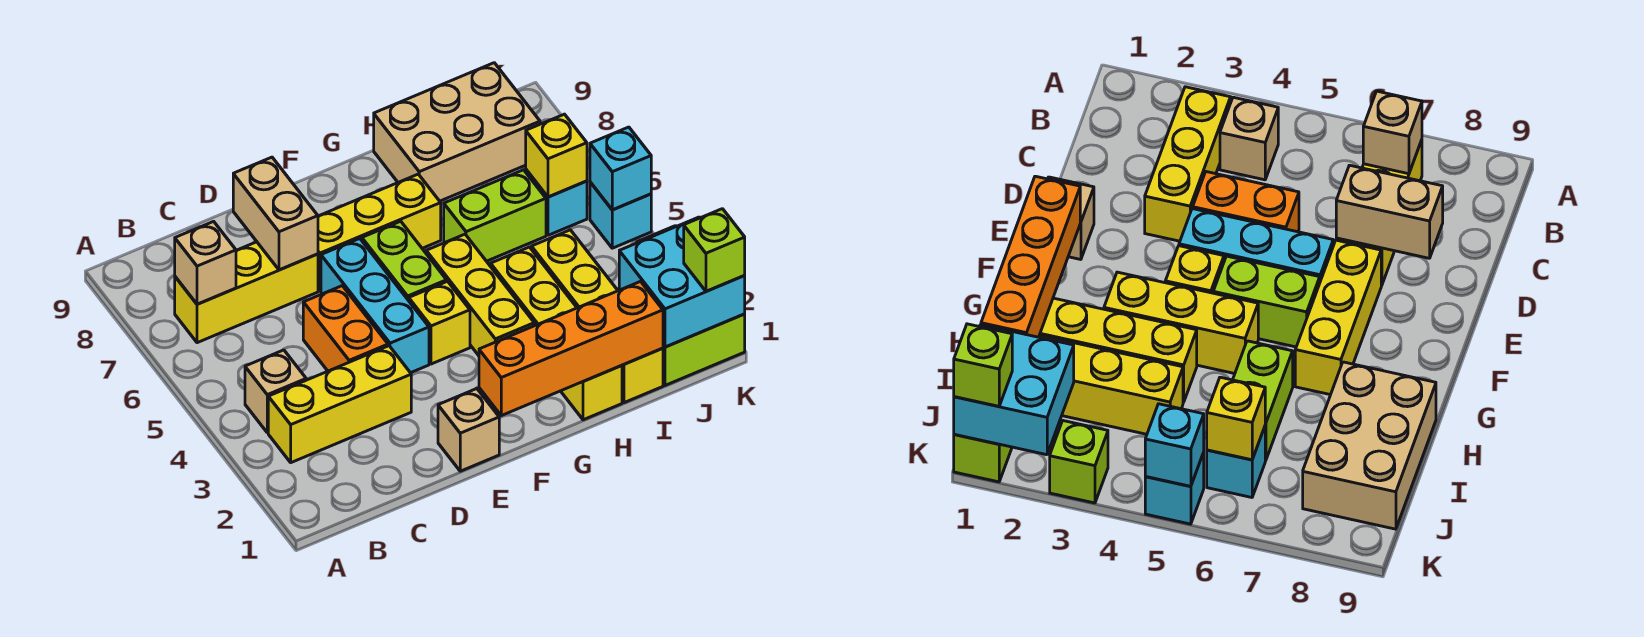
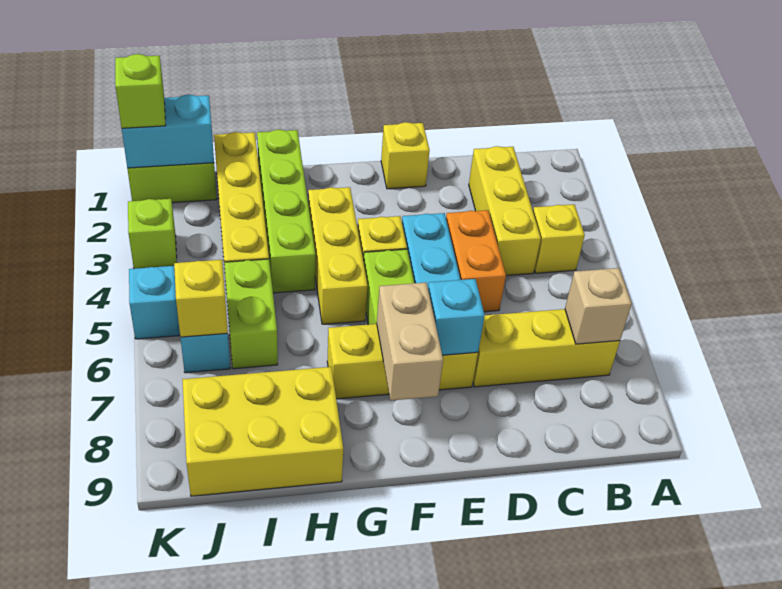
yellow 1x3 brick [268,346,411,463] -> yellow 1x3 brick turned to [469,146,541,276]
tan 1x1 brick [245,350,306,433] -> yellow 1x1 brick [533,204,585,273]
tan 1x2 brick [233,157,318,270] -> tan 1x2 brick moved to [377,283,443,400]
tan 1x1 brick [438,389,499,471] -> yellow 1x1 brick [381,122,430,189]
orange 1x4 brick [479,282,663,416] -> none
yellow 1x4 brick [491,247,622,420] -> lime 1x4 brick [257,130,315,293]
lime 1x2 brick [444,170,546,261] -> lime 1x2 brick turned to [224,259,278,369]
tan 2x3 brick [374,63,540,201] -> yellow 2x3 brick [182,367,343,496]
cyan 2x2 brick [619,217,745,347] -> cyan 1x2 brick [122,94,214,168]
cyan 1x1 brick [590,127,651,210] -> cyan 1x1 brick moved to [428,279,485,355]

